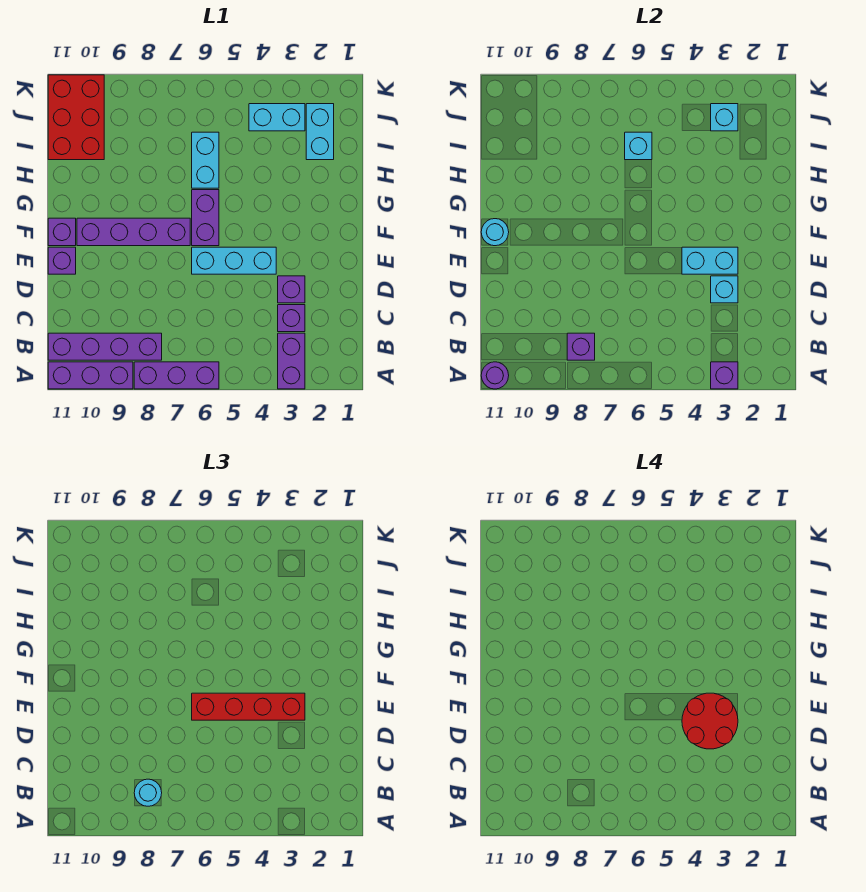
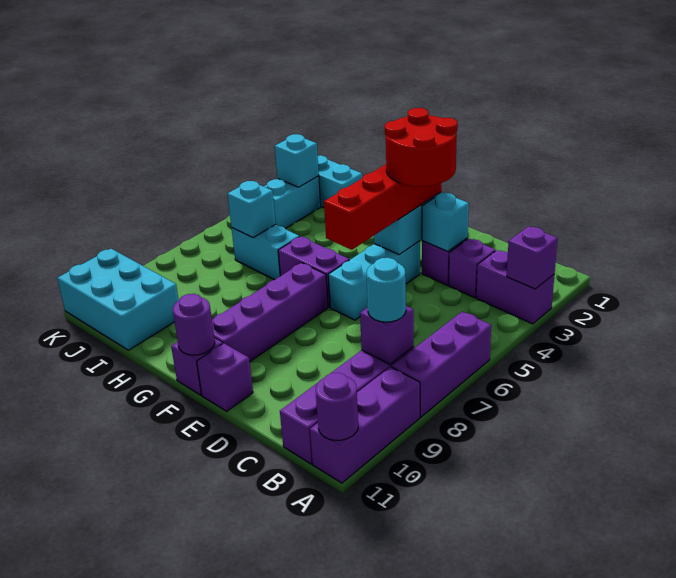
cyan 1x1 round brick [481,219,509,246] -> purple 1x1 round brick [173,294,215,355]
red 2x3 brick [48,75,104,160] -> cyan 2x3 brick [57,249,179,350]

